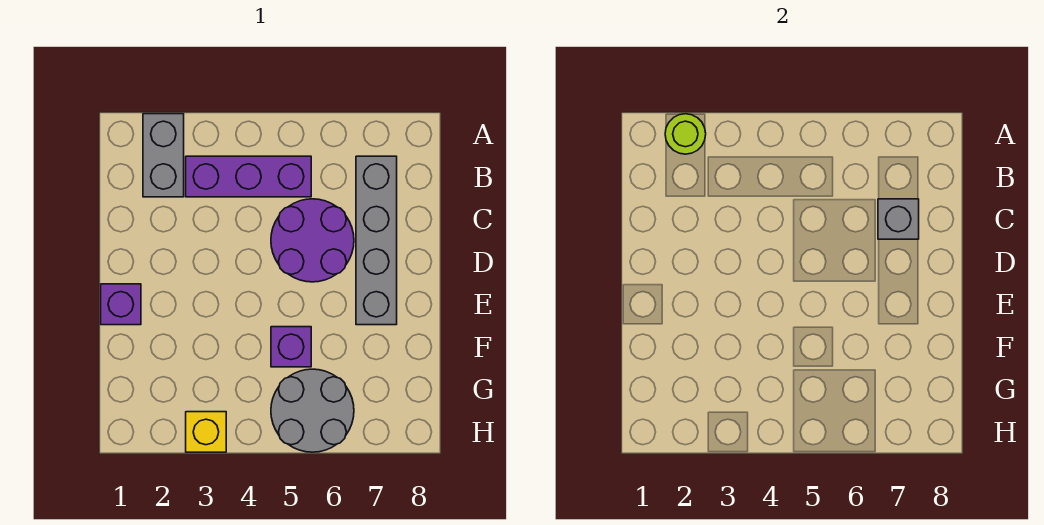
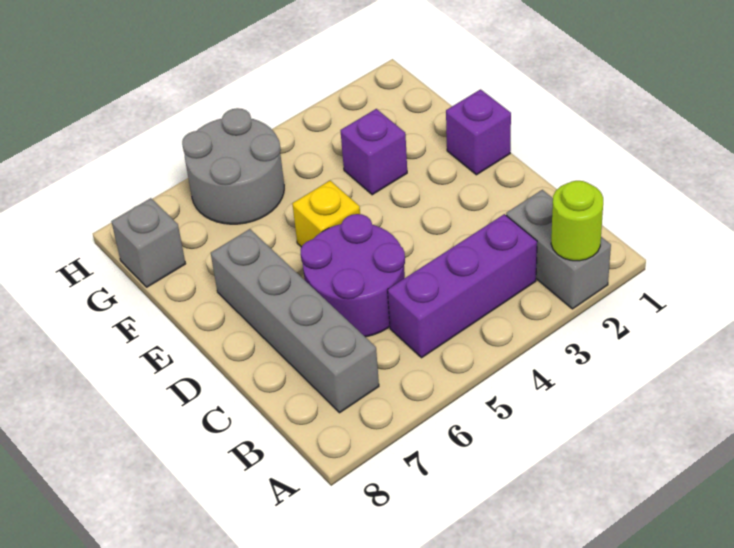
grey 1x1 brick [878,199,919,239] -> grey 1x1 brick moved to [111,198,186,287]
purple 1x1 brick [271,327,311,367] -> purple 1x1 brick moved to [340,109,407,195]
yellow 1x1 brick [186,412,226,452] -> yellow 1x1 brick moved to [292,181,360,247]

